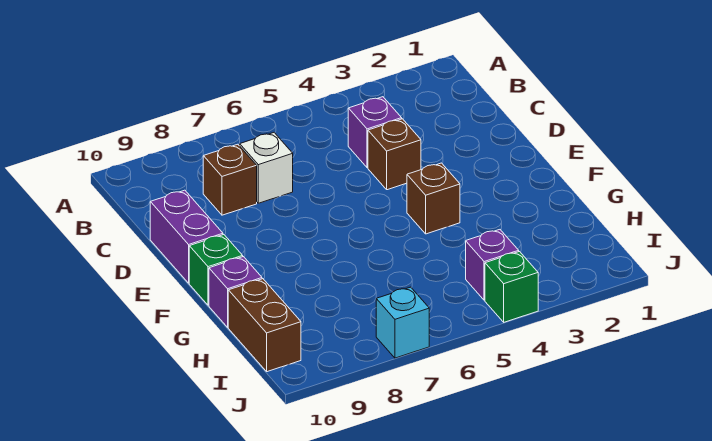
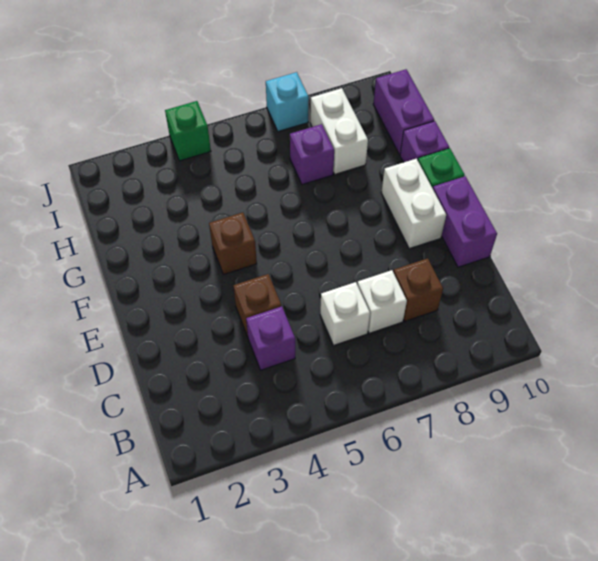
none -> white 1x1 brick [320,282,370,346]
none -> white 1x2 brick [381,159,446,249]
none -> white 1x2 brick [310,88,368,174]
brown 1x2 brick [228,279,301,372] -> purple 1x2 brick [373,69,434,155]
purple 1x1 brick [466,230,519,300] -> purple 1x1 brick moved to [290,124,334,185]

